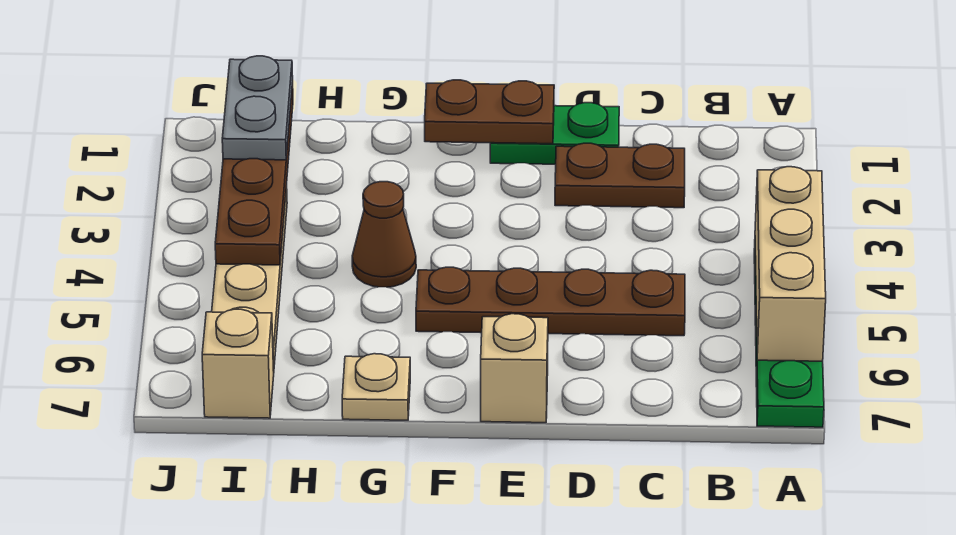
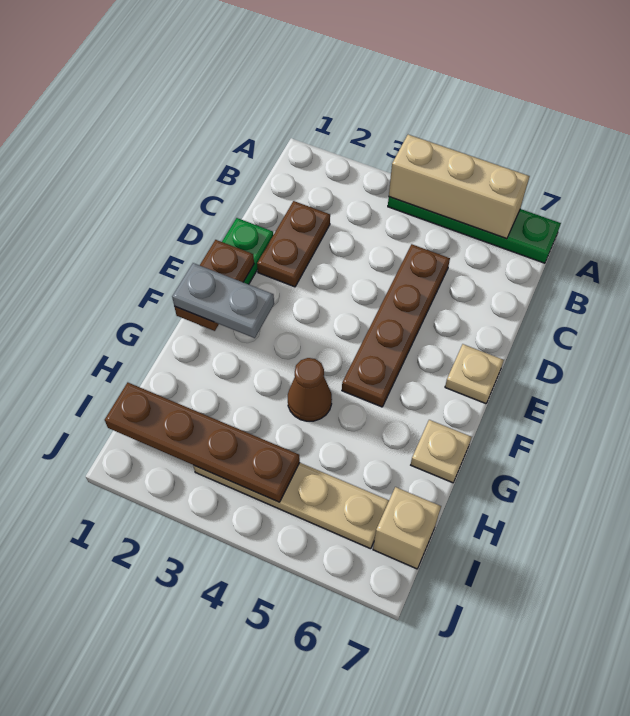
tan 1x1 brick [481,314,548,423] -> tan 1x1 plate [445,344,504,404]
grey 1x2 plate [222,56,293,160] -> grey 1x2 plate moved to [172,263,274,338]

